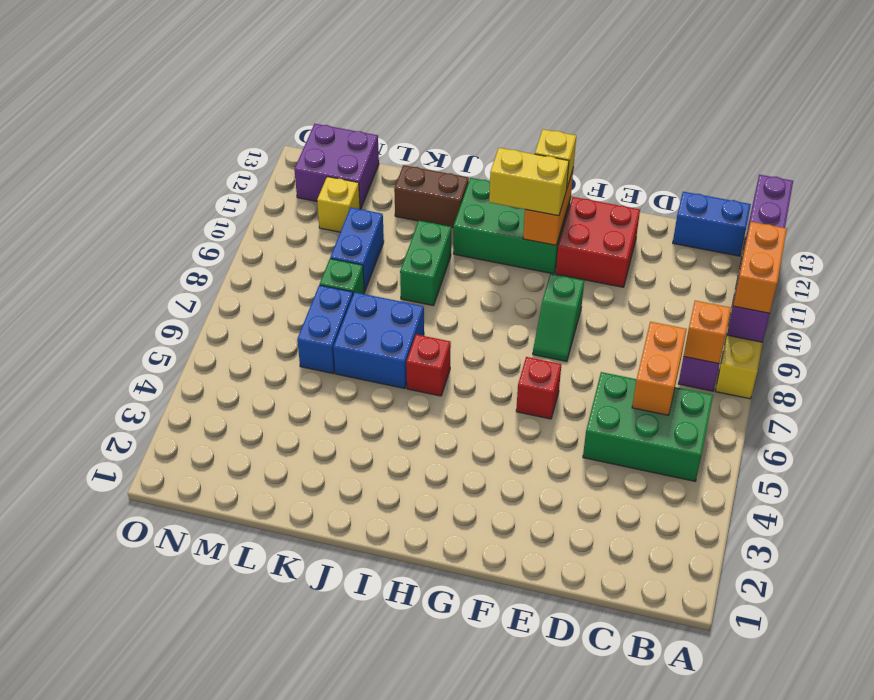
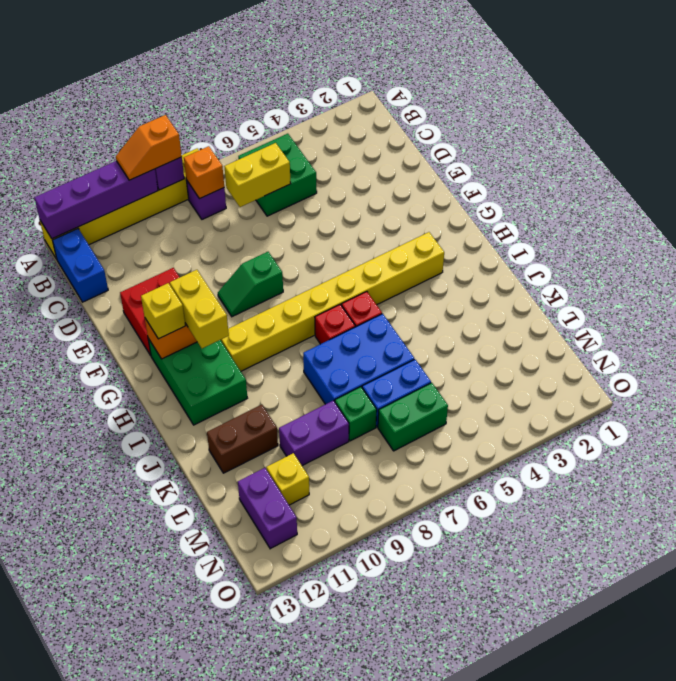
orange 1x2 brick [733,222,787,313] -> orange 1x2 slope [116,115,182,180]
green 2x3 brick [583,372,713,481] -> green 2x2 brick [238,134,317,216]
orange 1x2 brick [632,322,687,415] -> yellow 1x2 brick [224,143,291,207]
red 1x1 brick [516,357,561,419] -> red 1x1 brick moved to [315,305,355,344]
green 1x2 slope [533,274,584,361] -> green 1x2 slope turned to [218,252,283,317]
none -> yellow 1x8 brick [221,232,444,371]
blue 2x2 brick [333,292,424,388] -> blue 2x3 brick [303,314,414,404]
green 1x2 brick [400,221,451,306] -> green 1x2 brick moved to [378,383,448,451]
brown 1x2 brick [394,165,469,228] -> brown 1x2 brick turned to [207,404,278,473]
blue 1x2 brick [330,208,384,292] -> purple 1x2 brick [279,401,349,466]
purple 2x2 brick [294,124,379,209] -> purple 1x2 brick [238,468,297,549]

